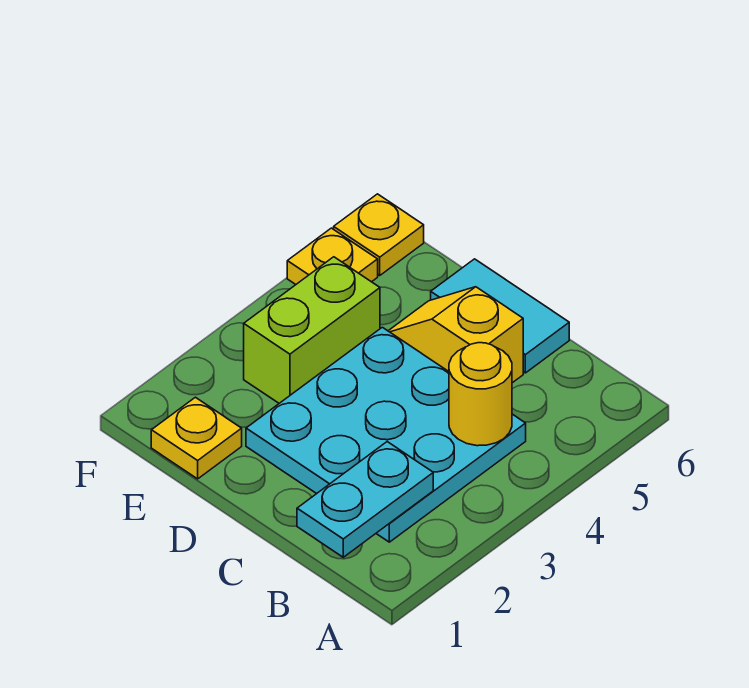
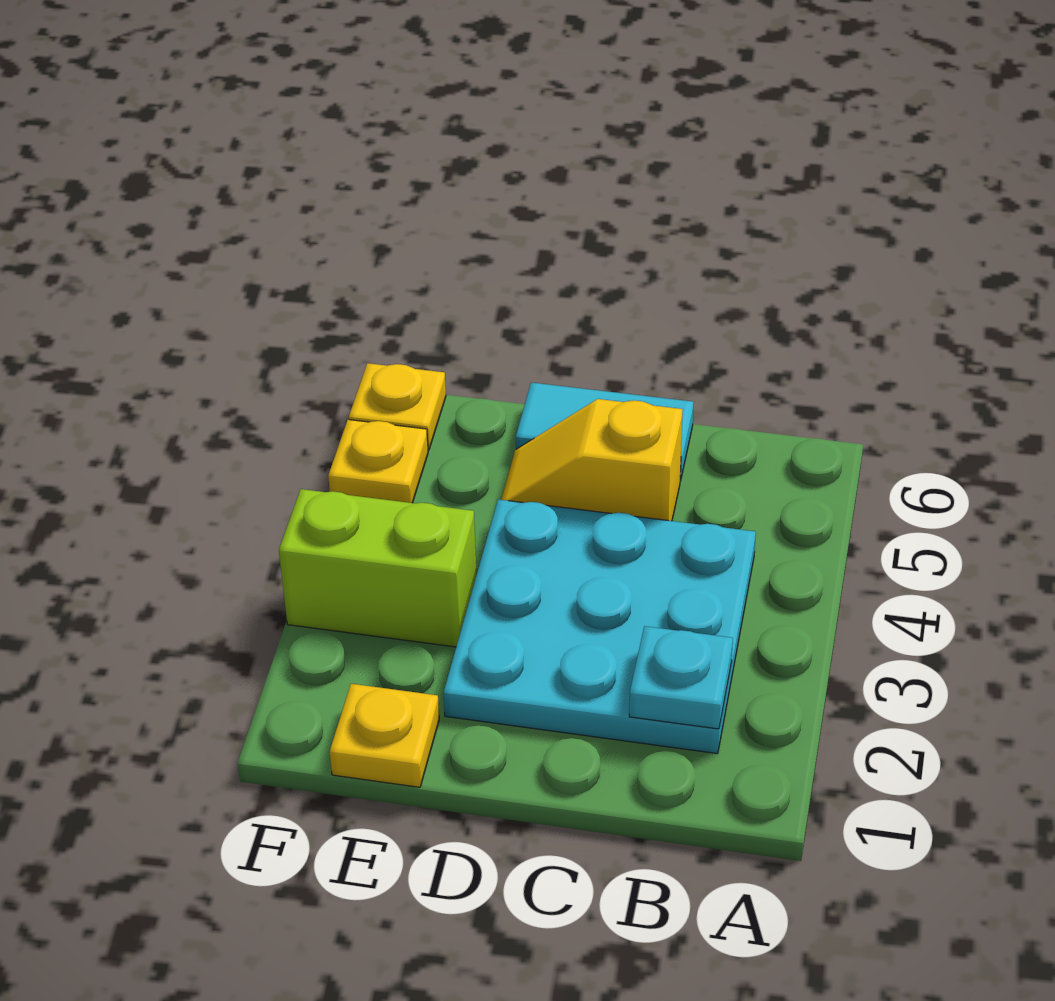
cyan 1x2 plate [297,442,433,557] -> cyan 1x1 plate [629,626,733,729]
yellow 1x1 round brick [449,343,512,446] -> none
lime 1x2 brick [244,257,380,403] -> lime 1x2 brick turned to [279,489,477,647]

